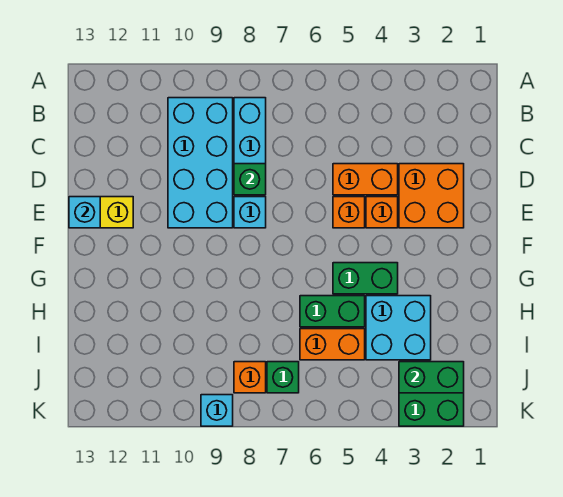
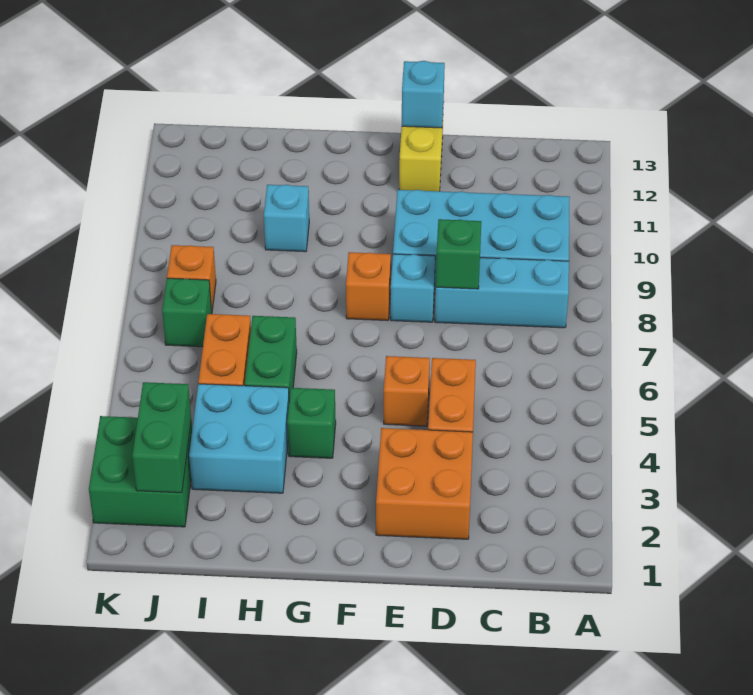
orange 1x1 brick [366,197,398,228] -> orange 1x1 brick moved to [346,252,391,321]
green 1x2 brick [333,263,398,294] -> green 1x1 brick [287,388,336,458]
cyan 1x1 brick [201,395,233,426] -> cyan 1x1 brick moved to [264,185,309,252]

